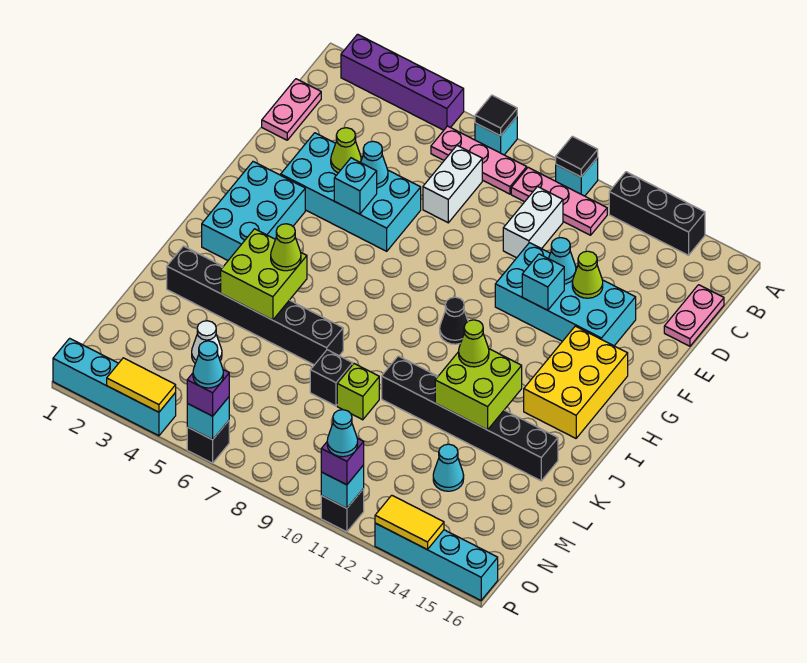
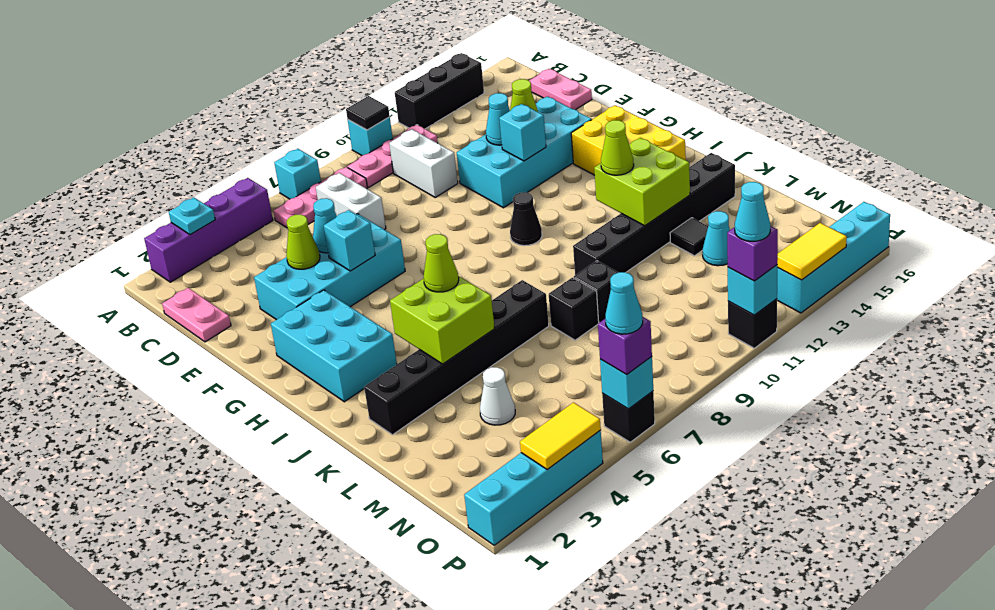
none -> cyan 1x1 plate [169,197,215,235]
black 1x1 tile [475,95,517,136] -> black 1x1 tile moved to [670,218,708,256]
lime 1x1 brick [337,364,379,420] -> black 1x1 brick [574,261,618,323]

